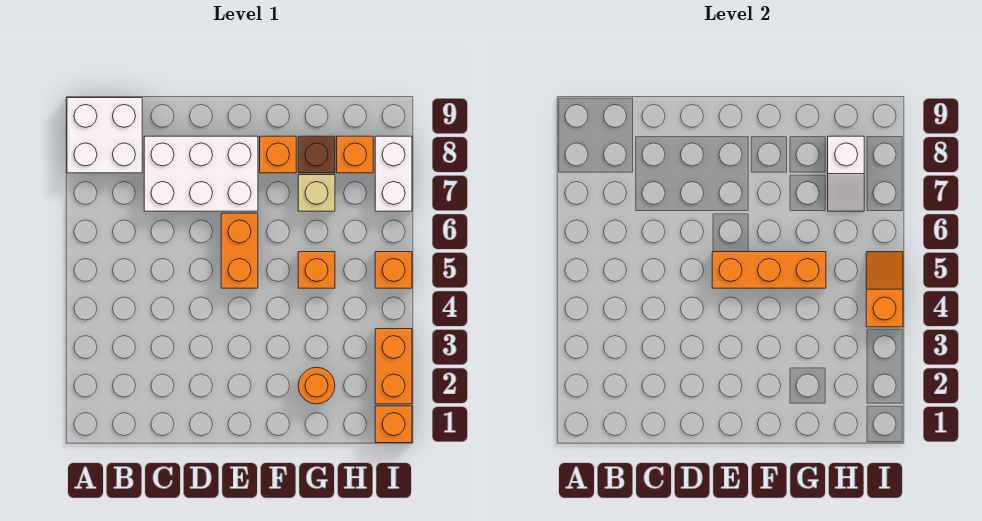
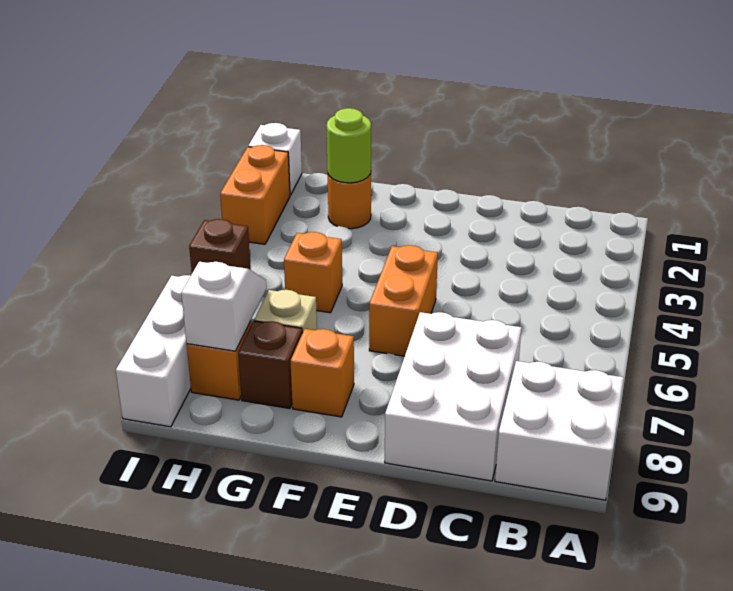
white 2x3 brick [144,136,258,211] -> white 2x3 brick turned to [385,312,522,481]
orange 1x3 brick [712,252,826,288] -> none
none -> lime 1x1 round brick [327,108,371,183]
orange 1x1 brick [375,406,412,443] -> white 1x1 brick [248,123,302,195]
orange 1x2 slope [866,252,903,327] -> none
orange 1x1 brick [375,252,412,288] -> brown 1x1 brick [189,219,251,273]
white 1x2 brick [375,136,412,211] -> white 1x3 brick [116,275,191,427]

